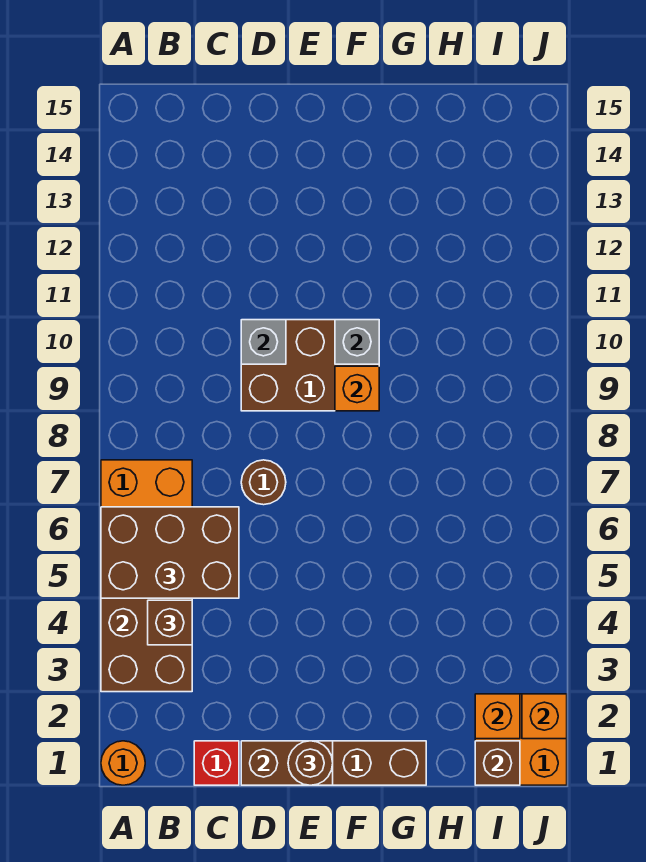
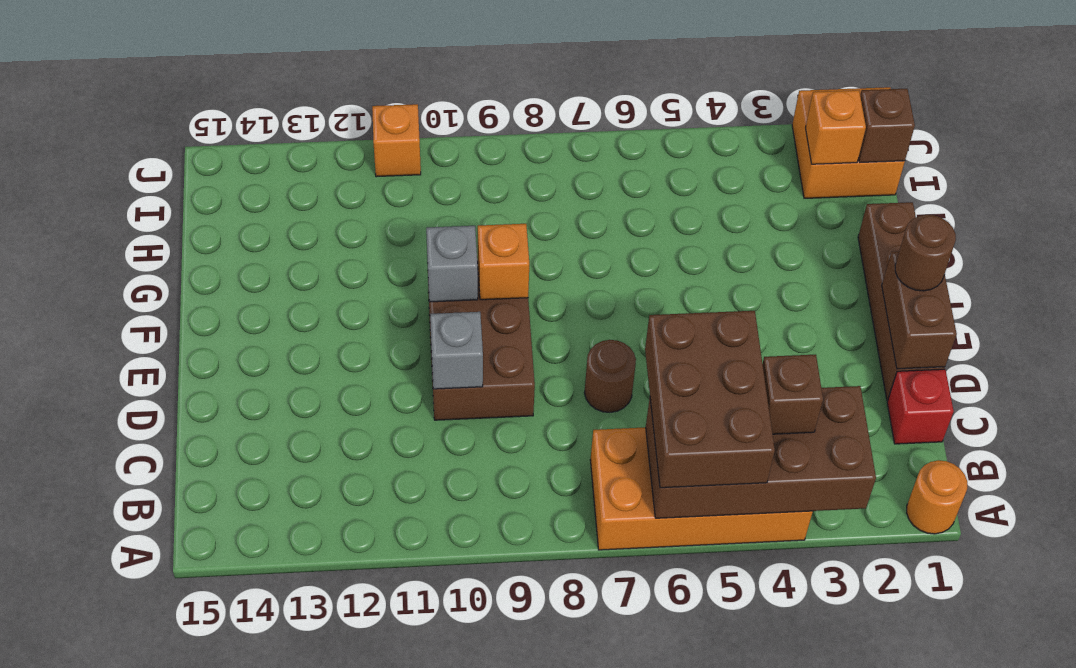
orange 1x1 brick [522,694,567,739] -> orange 1x1 brick moved to [372,104,421,177]

